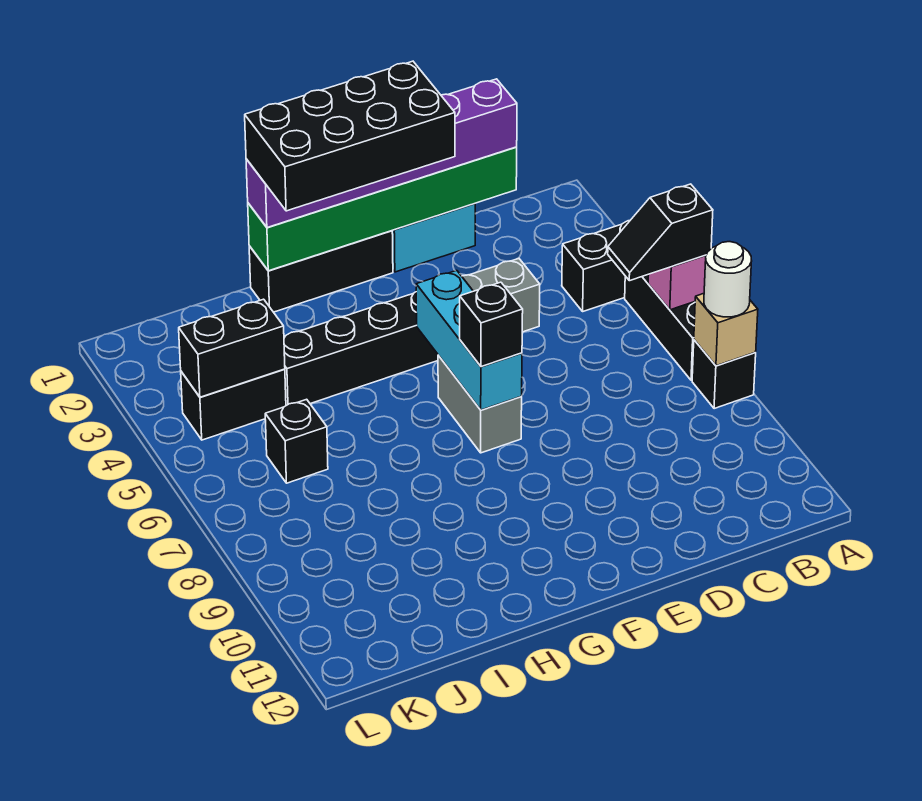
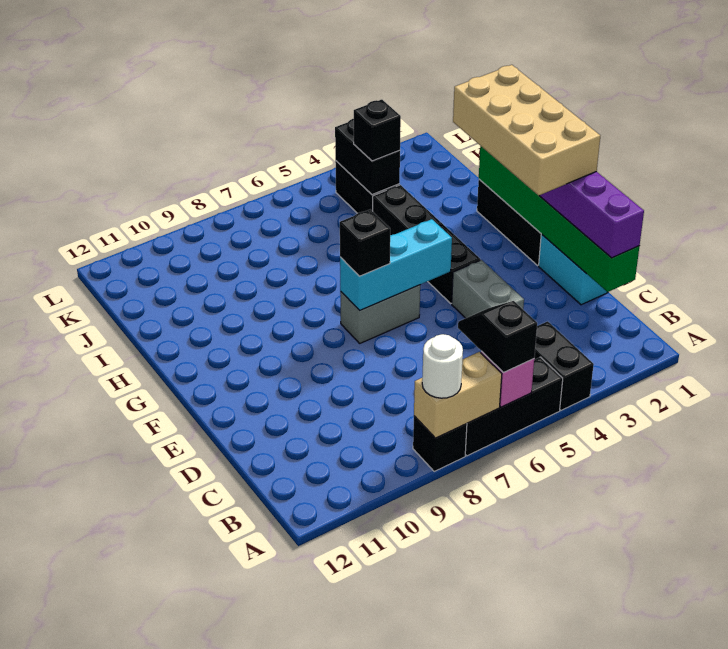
tan 1x1 brick [694,293,758,366] -> tan 1x2 brick [414,352,502,438]
black 2x4 brick [245,61,455,211] -> tan 2x4 brick [453,65,600,195]
black 1x1 brick [265,399,328,483] -> black 1x1 brick moved to [354,99,401,161]

